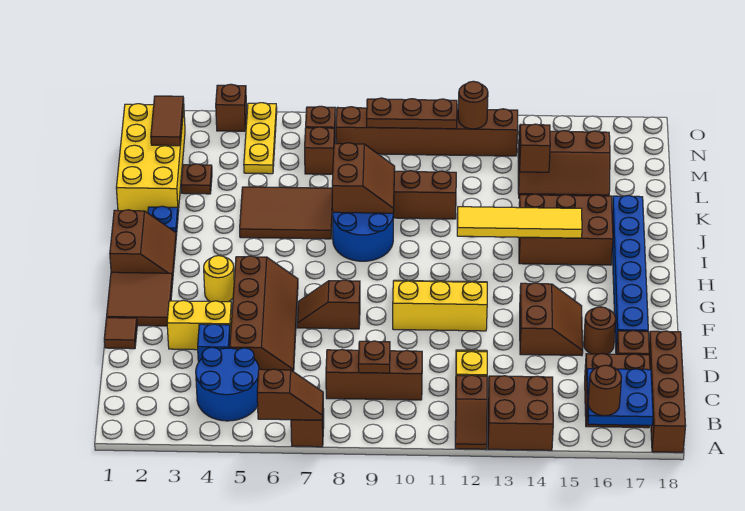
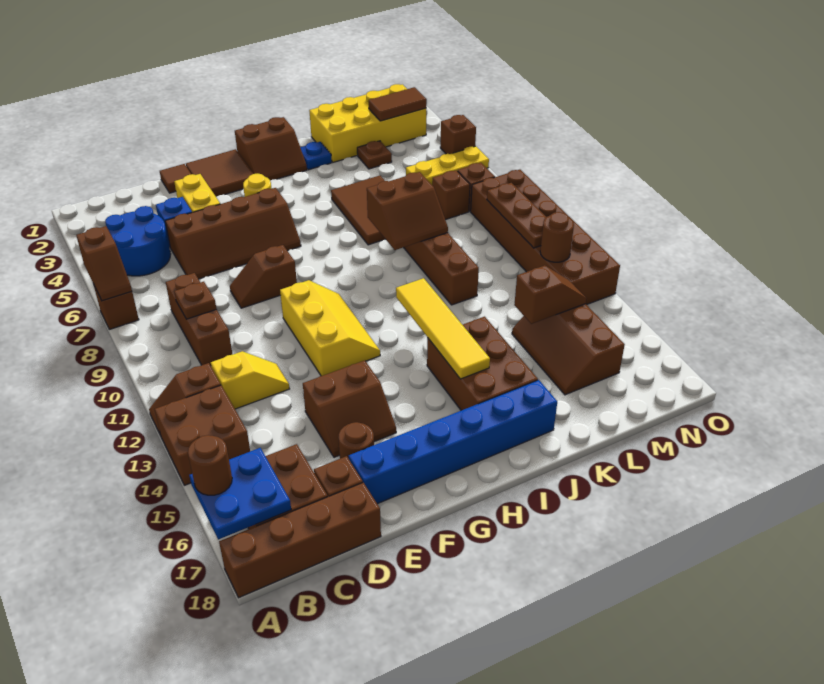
brown 1x2 slope [297,280,360,329] -> brown 1x2 slope turned to [230,245,297,308]
blue 2x2 round brick [333,212,393,261] -> none
brown 1x6 brick [336,107,518,156] -> brown 2x6 brick [471,170,620,305]

